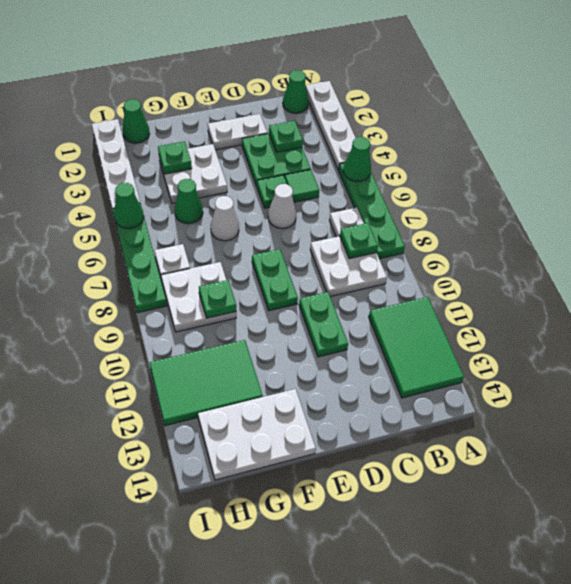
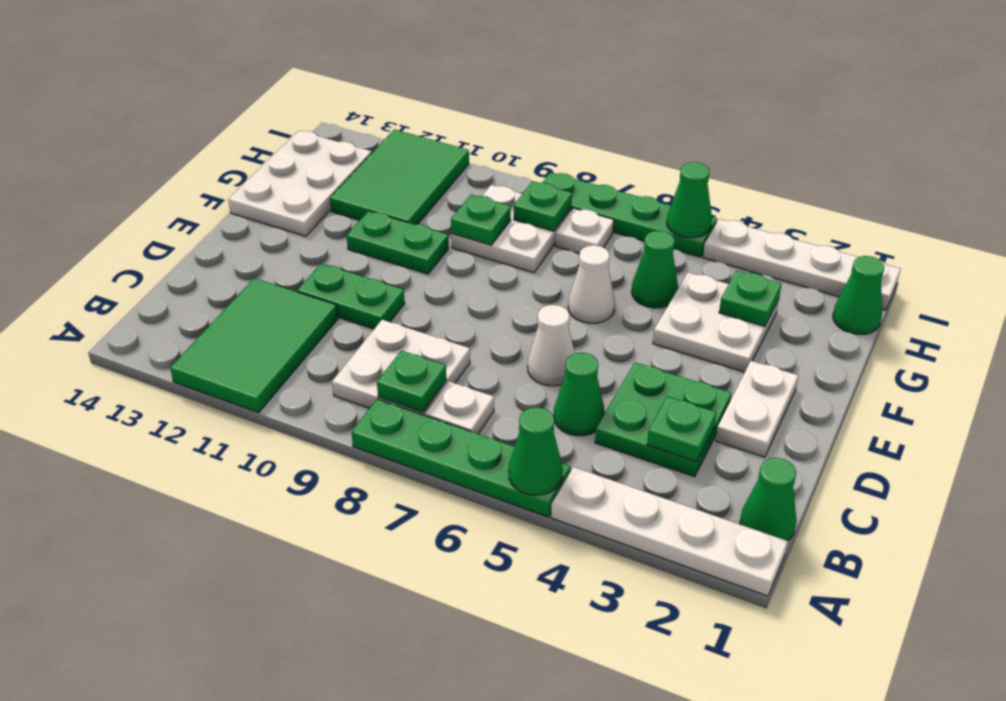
green 2x3 tile [369,297,464,398] -> green 2x3 tile turned to [170,278,338,413]
green 1x1 tile [285,170,319,202] -> green 1x1 cone [554,353,605,436]
green 1x1 plate [257,175,287,208] -> green 1x1 plate moved to [514,182,572,231]
green 1x2 plate [252,249,298,311] -> green 1x2 plate moved to [347,211,449,274]

